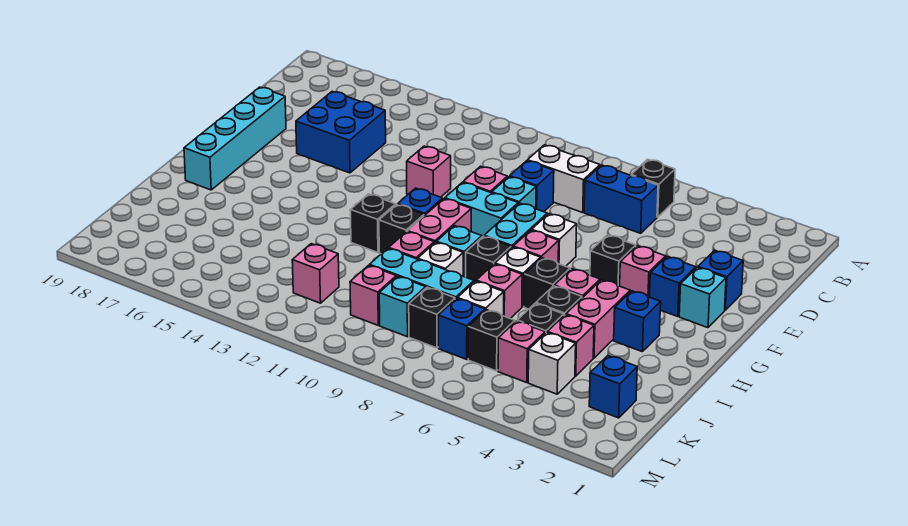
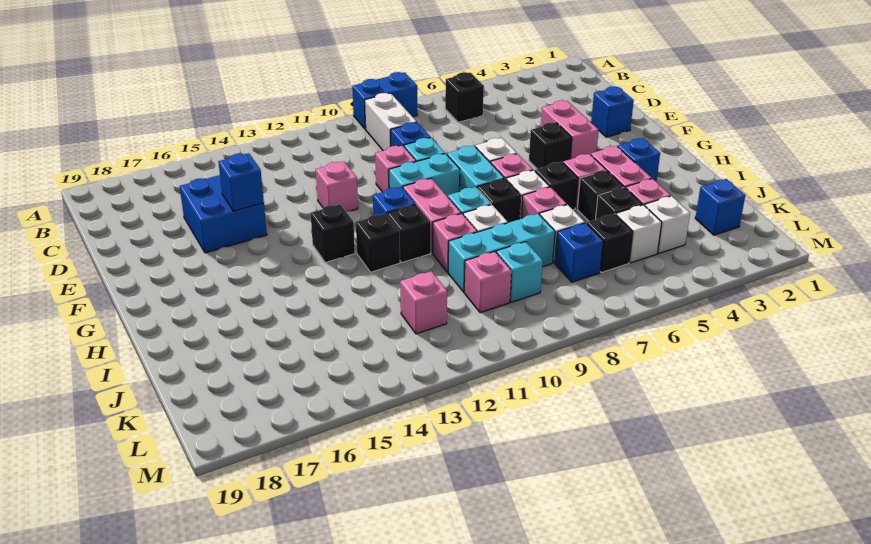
blue 1x2 brick [584,165,658,233] -> blue 1x2 brick moved to [352,72,417,129]
white 1x2 brick [527,145,600,213] -> white 1x2 brick turned to [365,93,416,151]
cyan 1x4 brick [184,87,286,190] -> none
cyan 1x1 brick [679,267,726,328] -> none
blue 1x1 brick [650,257,696,317] -> blue 1x1 brick moved to [218,153,264,211]
pink 1x1 brick [620,246,666,297] -> pink 1x2 brick [541,100,599,159]
pink 1x1 brick [498,321,545,383] -> white 1x1 brick [616,205,662,263]
black 1x1 brick [409,287,455,348] -> black 1x1 brick moved to [311,204,355,263]

